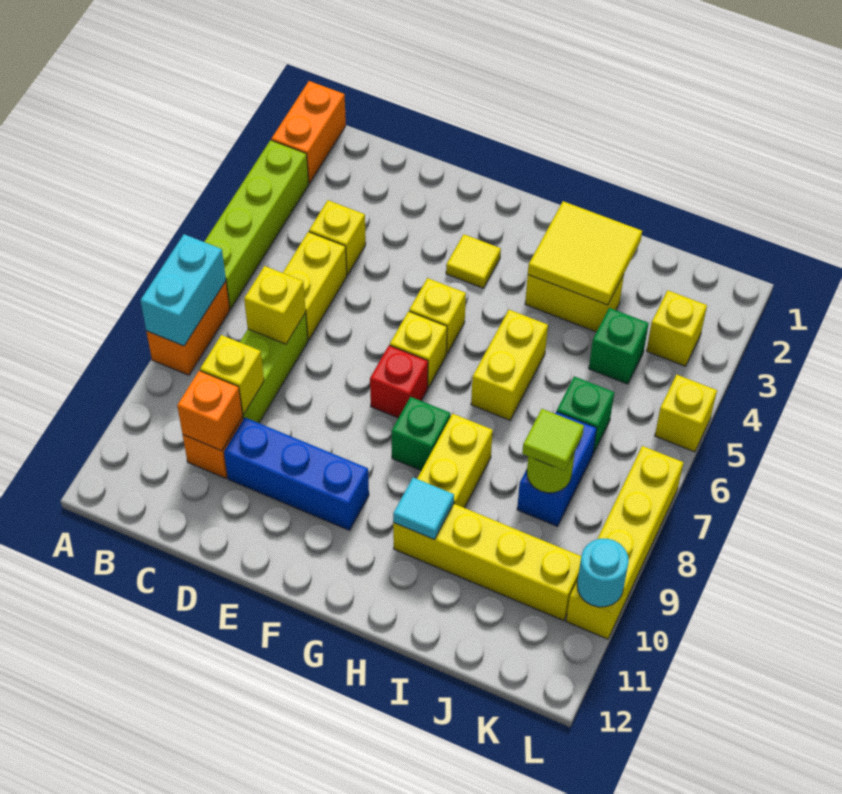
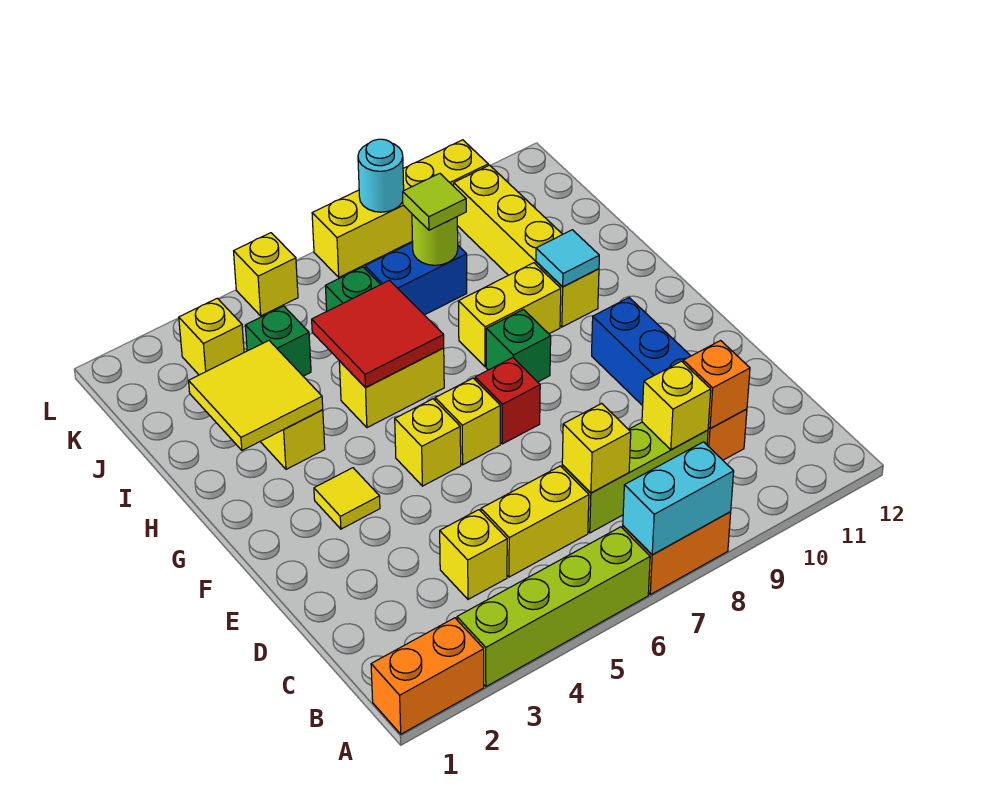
none -> red 2x2 tile [312,280,444,388]
cyan 1x1 round brick [577,539,629,607] -> cyan 1x1 round brick moved to [358,139,404,212]

